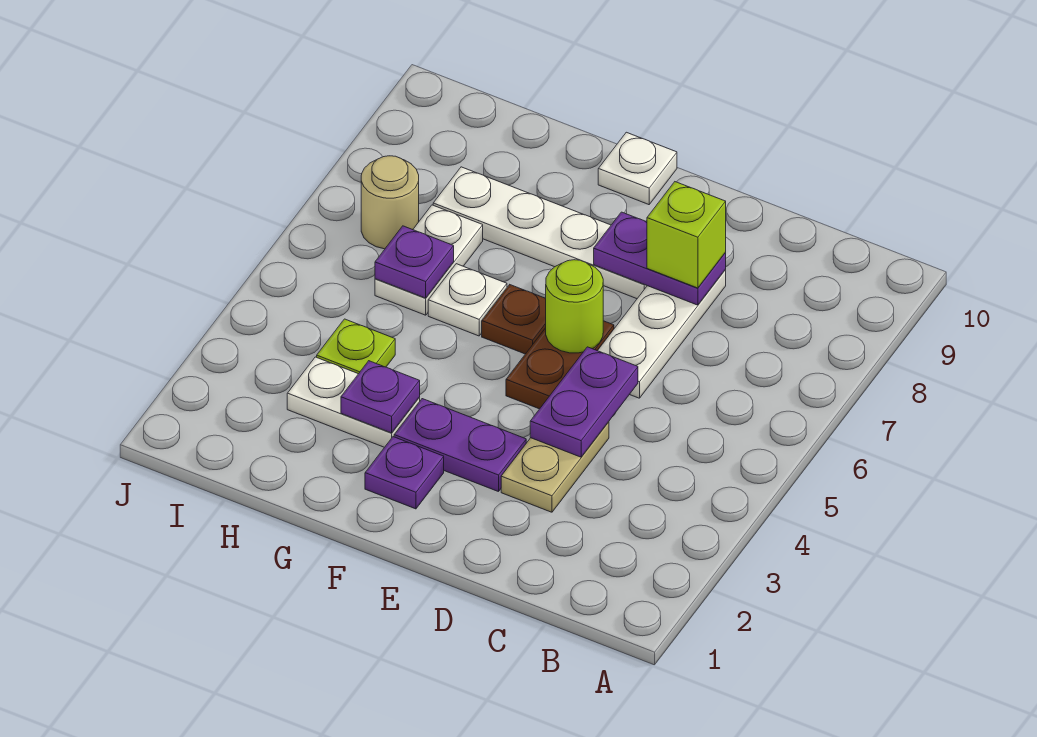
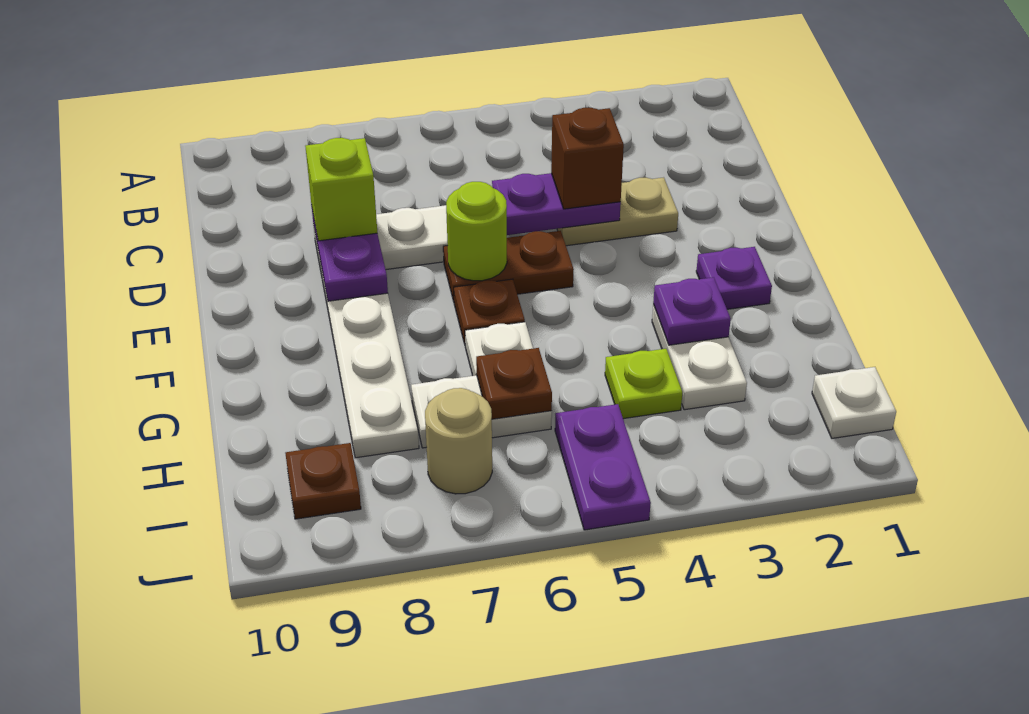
none -> brown 1x1 brick [551,108,624,209]
purple 1x2 plate [394,399,526,492] -> purple 1x2 plate moved to [555,404,651,530]
white 1x1 plate [598,132,677,205] -> white 1x1 plate moved to [812,367,896,438]
purple 1x1 plate [375,226,454,298] -> brown 1x1 plate [476,348,552,419]
none -> brown 1x1 plate [285,443,361,519]

